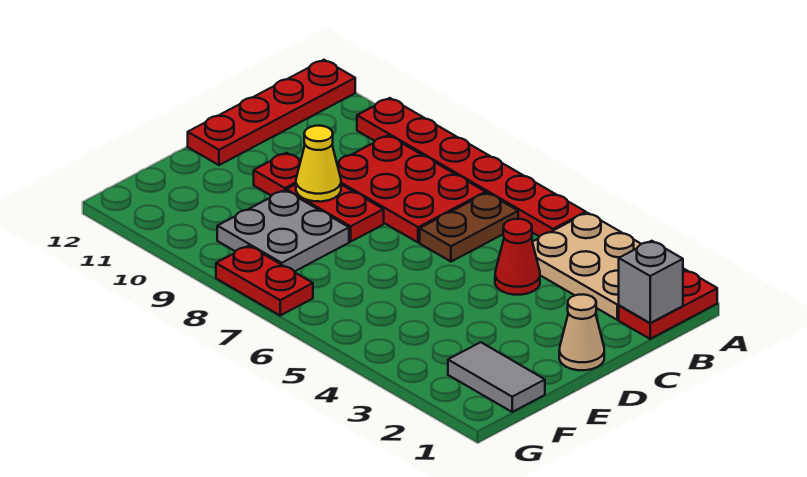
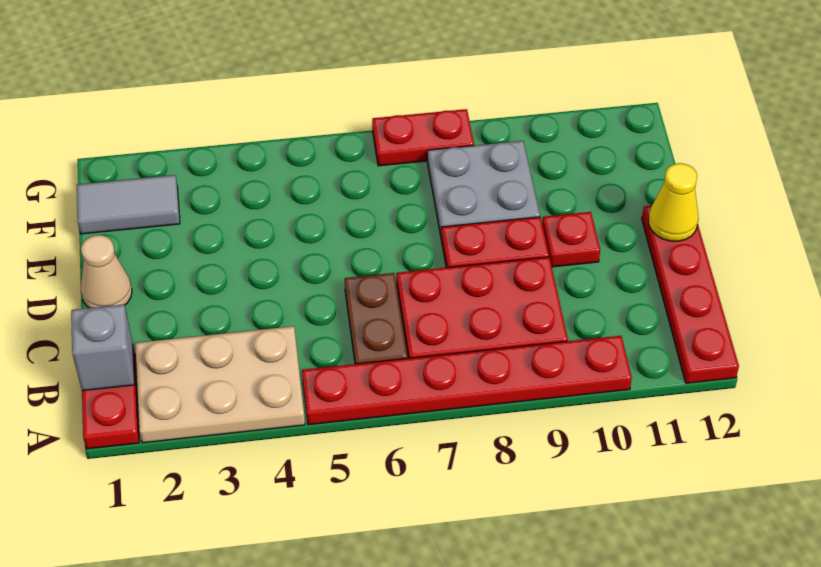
red 1x1 cone [495,219,540,295] -> none
yellow 1x1 cone [296,126,341,202] -> yellow 1x1 cone moved to [648,163,699,241]

